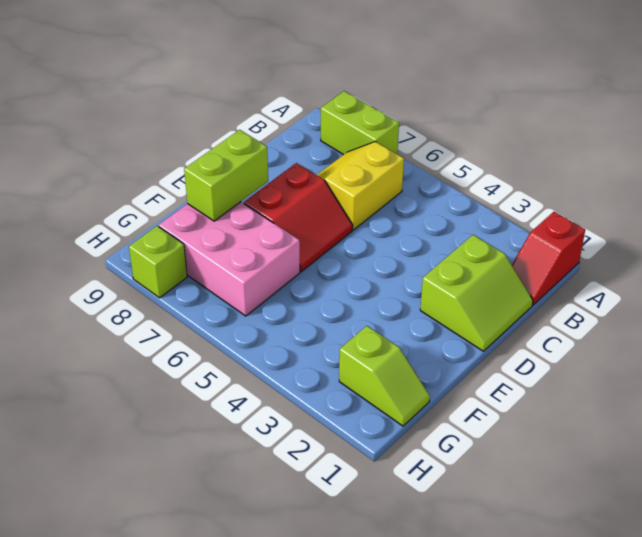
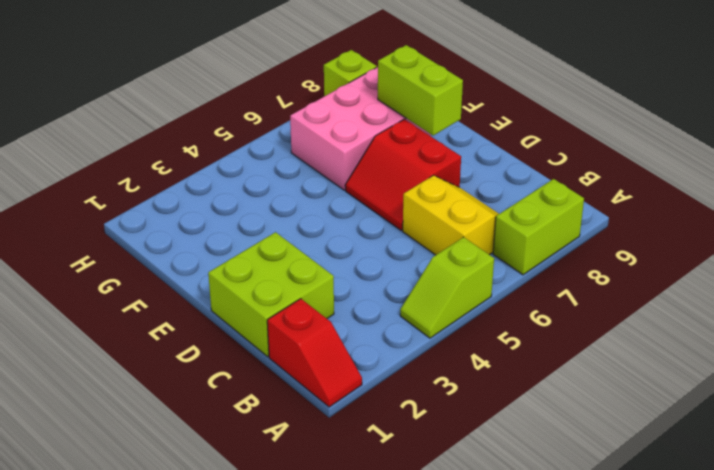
red 1x2 slope [512,212,585,305] -> red 1x2 slope turned to [267,299,362,407]
lime 2x2 slope [420,235,533,351] -> lime 2x2 brick [208,232,334,357]
lime 1x2 slope [339,326,430,426] -> lime 1x2 slope moved to [400,237,494,338]

